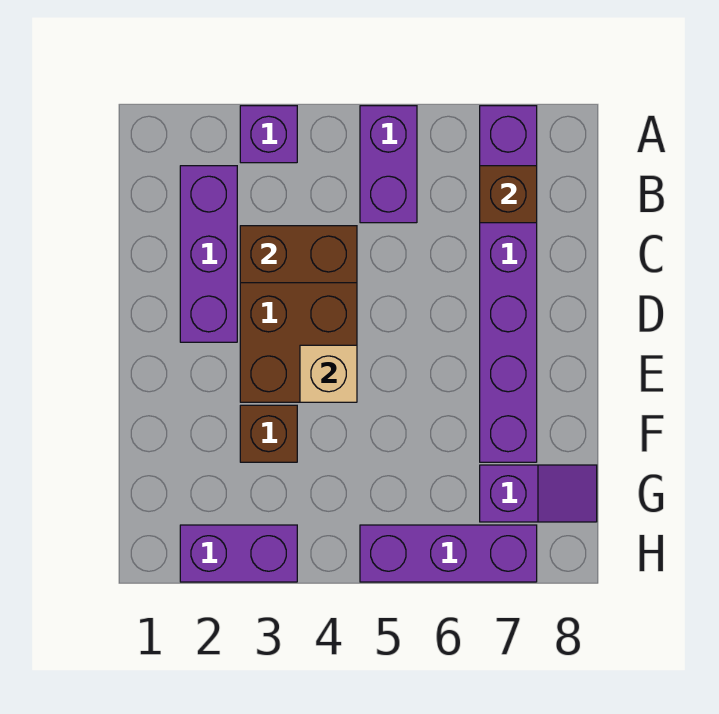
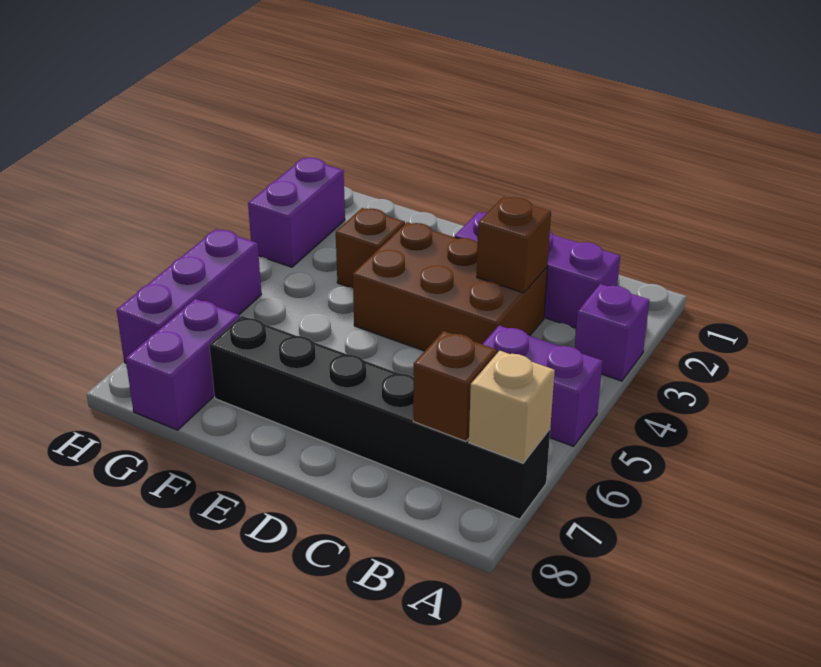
purple 1x6 brick [480,106,537,462] -> black 1x6 brick [209,316,550,519]
brown 1x2 brick [240,226,357,283] -> brown 1x1 brick [477,197,551,293]
tan 1x1 brick [300,345,357,402] -> tan 1x1 brick moved to [469,351,555,463]
purple 1x2 slope [480,465,597,522] -> purple 1x2 brick [126,299,240,430]

